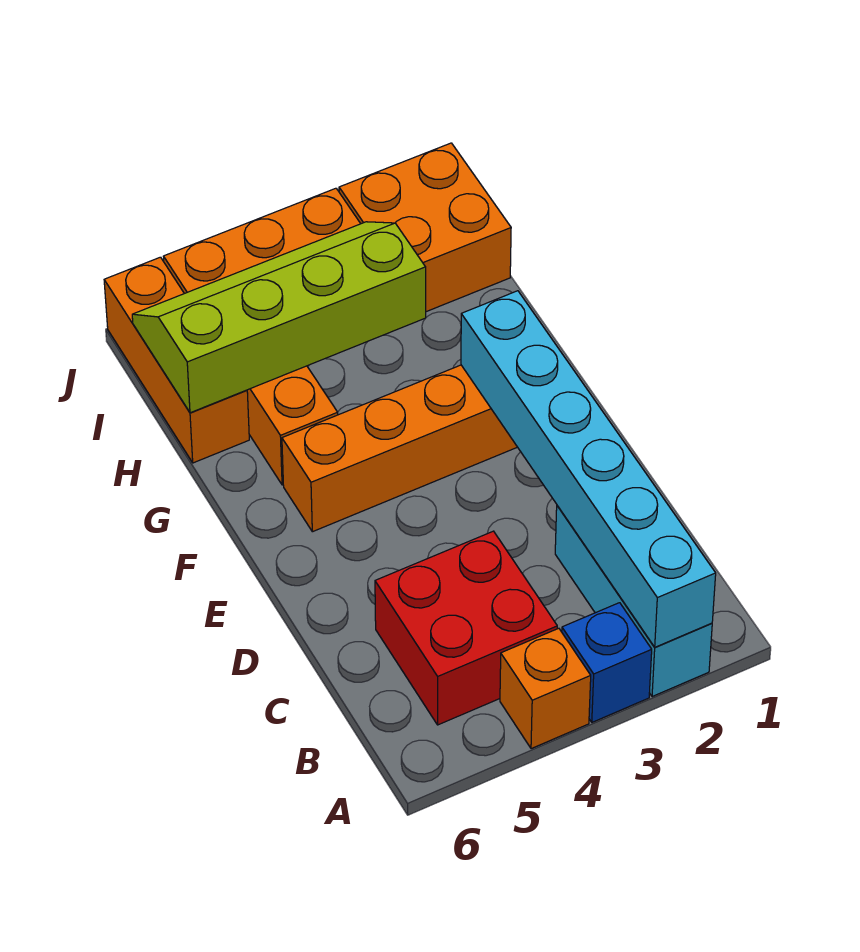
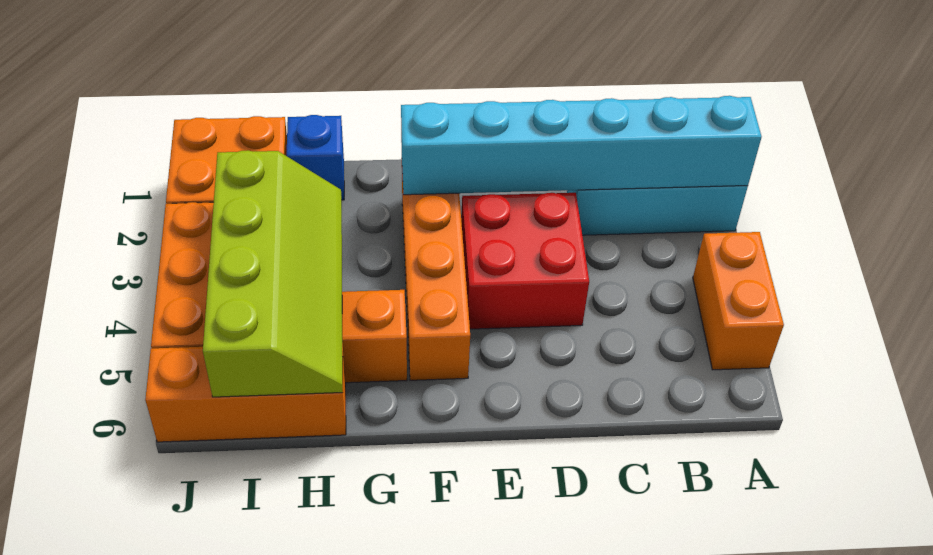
blue 1x1 brick [562,603,652,722] -> blue 1x1 brick moved to [287,115,344,200]
orange 1x1 brick [500,628,591,749] -> orange 1x2 brick [693,232,784,370]
red 2x2 brick [375,531,557,725] -> red 2x2 brick moved to [461,193,589,329]
lime 2x4 slope [132,222,426,413] -> lime 2x4 slope turned to [203,150,343,397]

